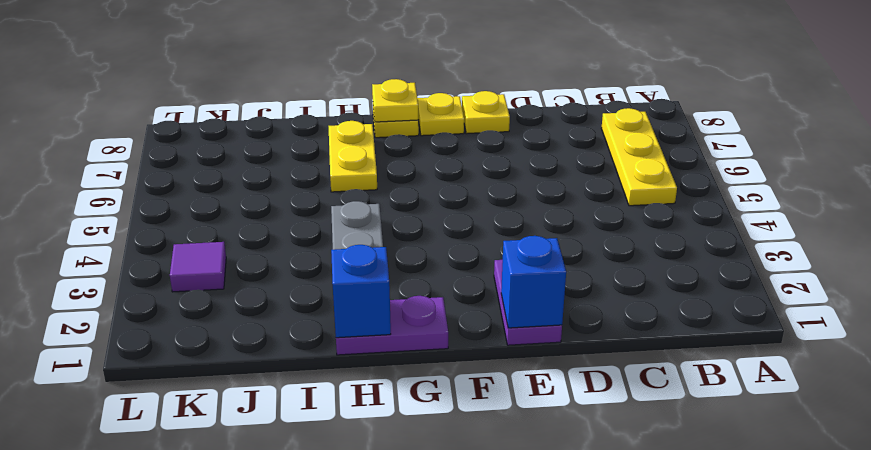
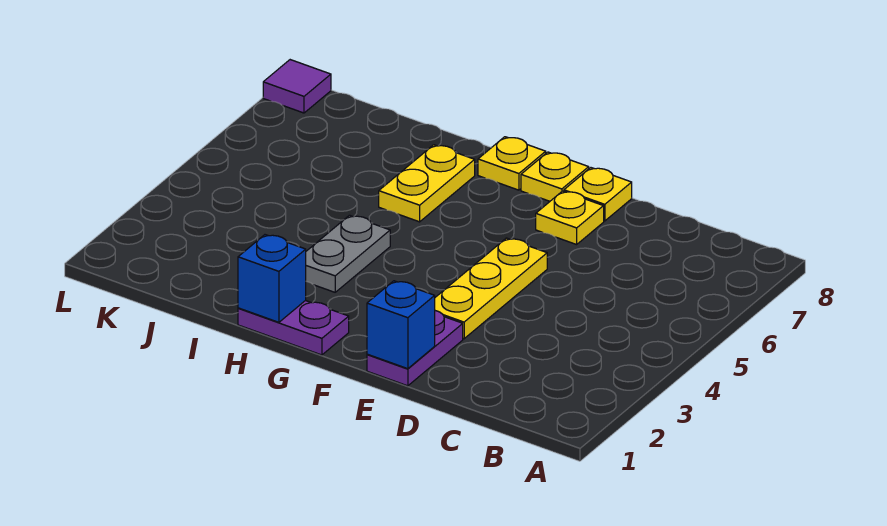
yellow 1x3 plate [602,108,677,206] -> yellow 1x3 plate moved to [435,238,547,339]
yellow 1x1 plate [372,79,418,122] -> yellow 1x1 plate moved to [536,191,604,245]
purple 1x1 tile [170,242,226,292] -> purple 1x1 tile moved to [263,60,331,113]

